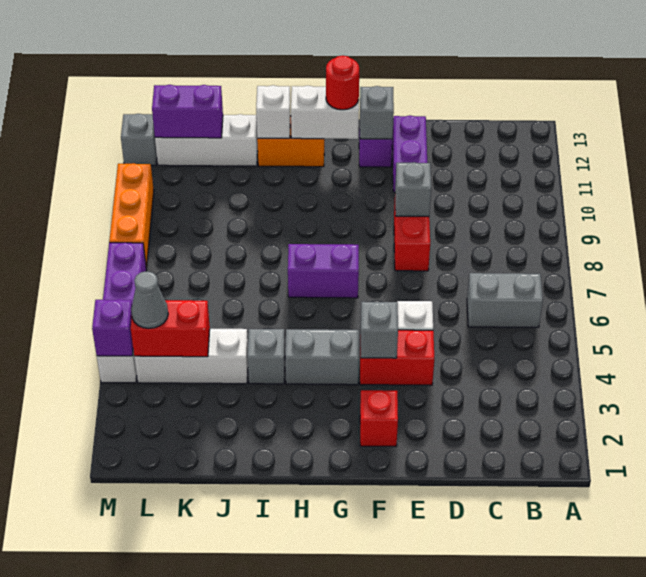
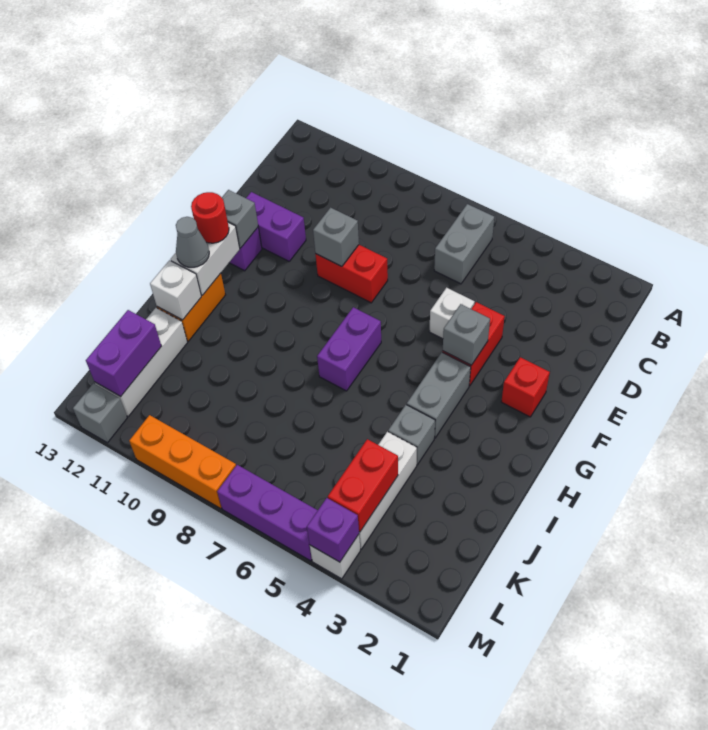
grey 1x1 cone [131,271,168,329] -> grey 1x1 cone moved to [176,217,209,267]

